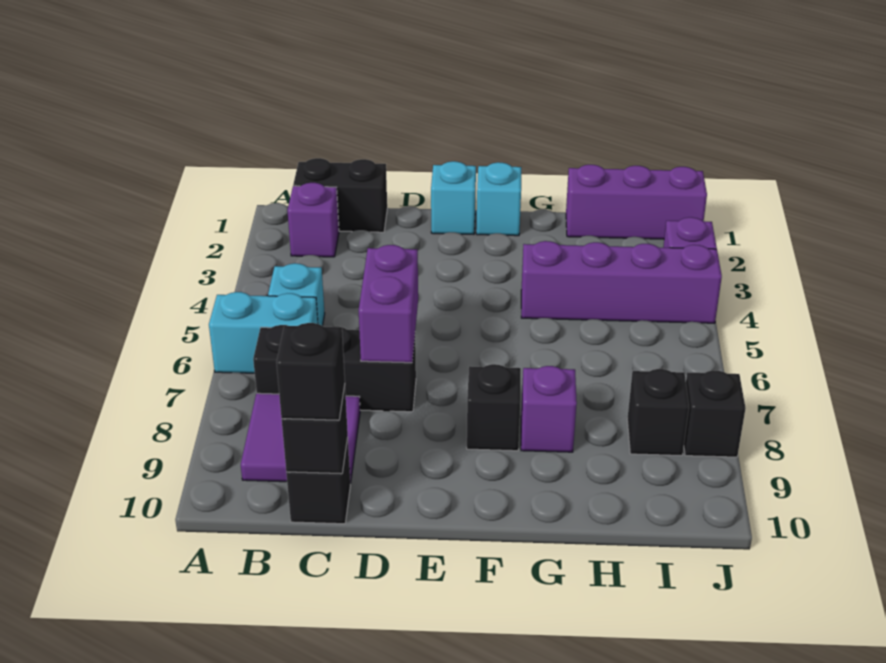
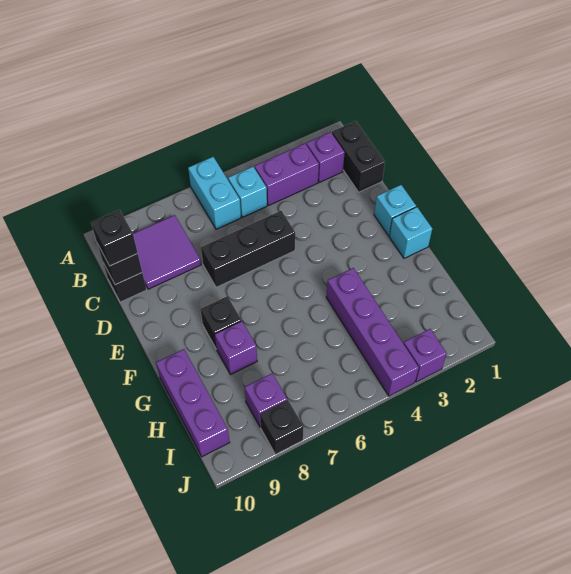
black 1x3 brick [253,325,416,412] -> black 1x3 brick turned to [201,211,295,287]
purple 1x2 brick [359,245,418,363] -> purple 1x2 brick moved to [255,144,319,206]
purple 1x3 brick [566,165,707,239] -> purple 1x3 brick moved to [156,349,230,457]
black 1x1 brick [627,369,689,456] -> purple 1x1 brick [245,373,287,427]

